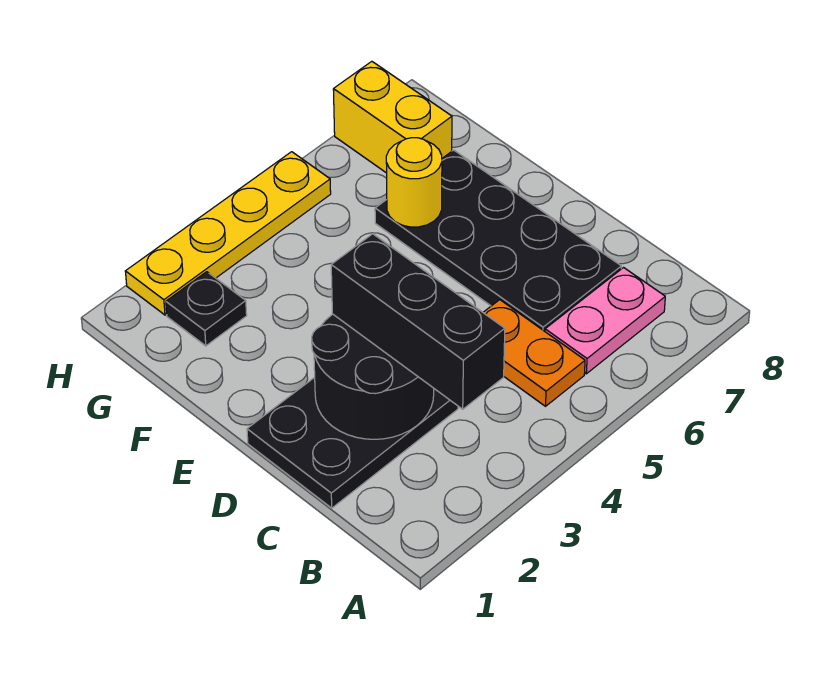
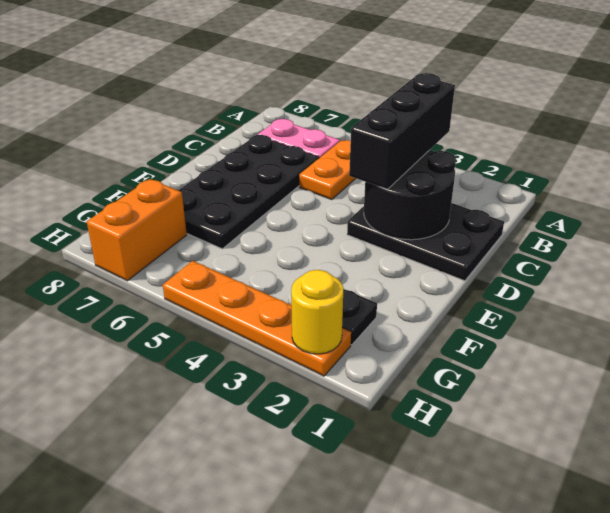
yellow 1x1 round brick [386,138,442,227] -> yellow 1x1 round brick moved to [291,270,344,354]
yellow 1x2 brick [333,61,452,173] -> orange 1x2 brick [87,179,187,281]
yellow 1x4 plate [125,152,331,315] -> orange 1x4 plate [163,261,351,376]

